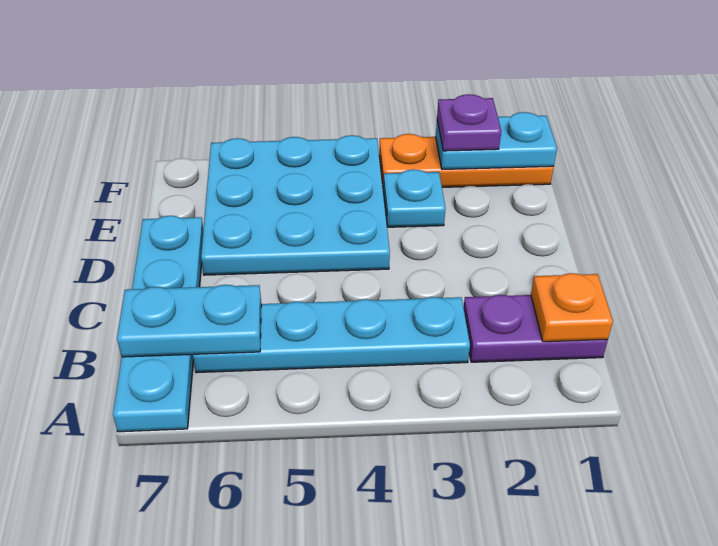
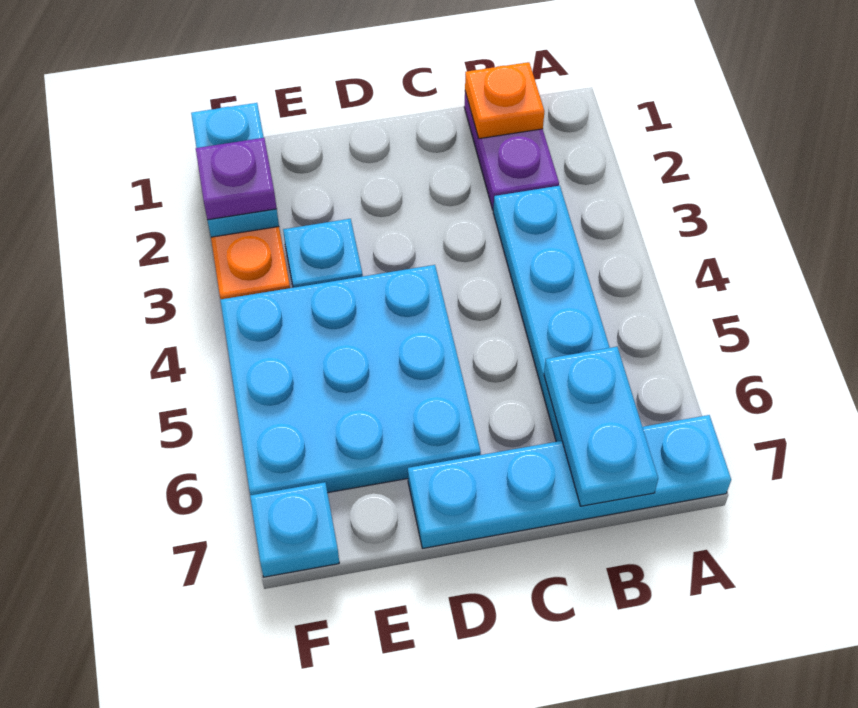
none -> cyan 1x1 plate [250,482,339,577]

